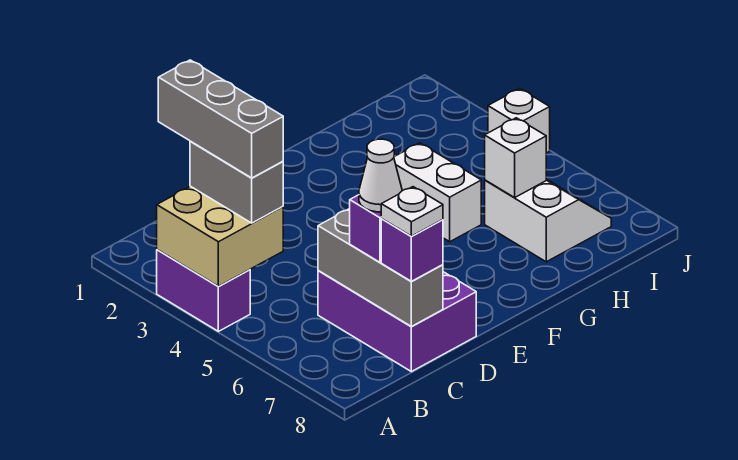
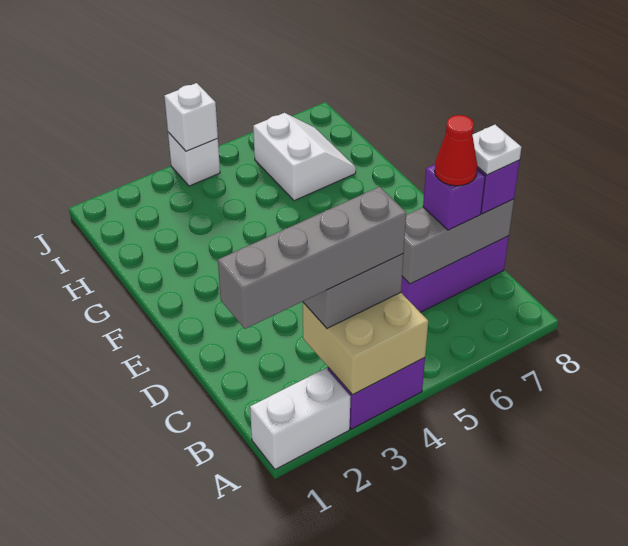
grey 1x3 brick [158,60,283,178] -> grey 1x4 brick [218,187,406,329]
white 1x1 cone [359,139,402,212] -> red 1x1 cone [435,115,477,186]
white 1x2 brick [394,143,481,242] -> white 1x2 brick moved to [250,368,351,470]
white 2x2 slope [485,179,611,262] -> white 2x2 slope turned to [253,113,356,201]
white 1x1 brick [485,118,546,198] -> white 1x1 brick moved to [164,83,218,151]

